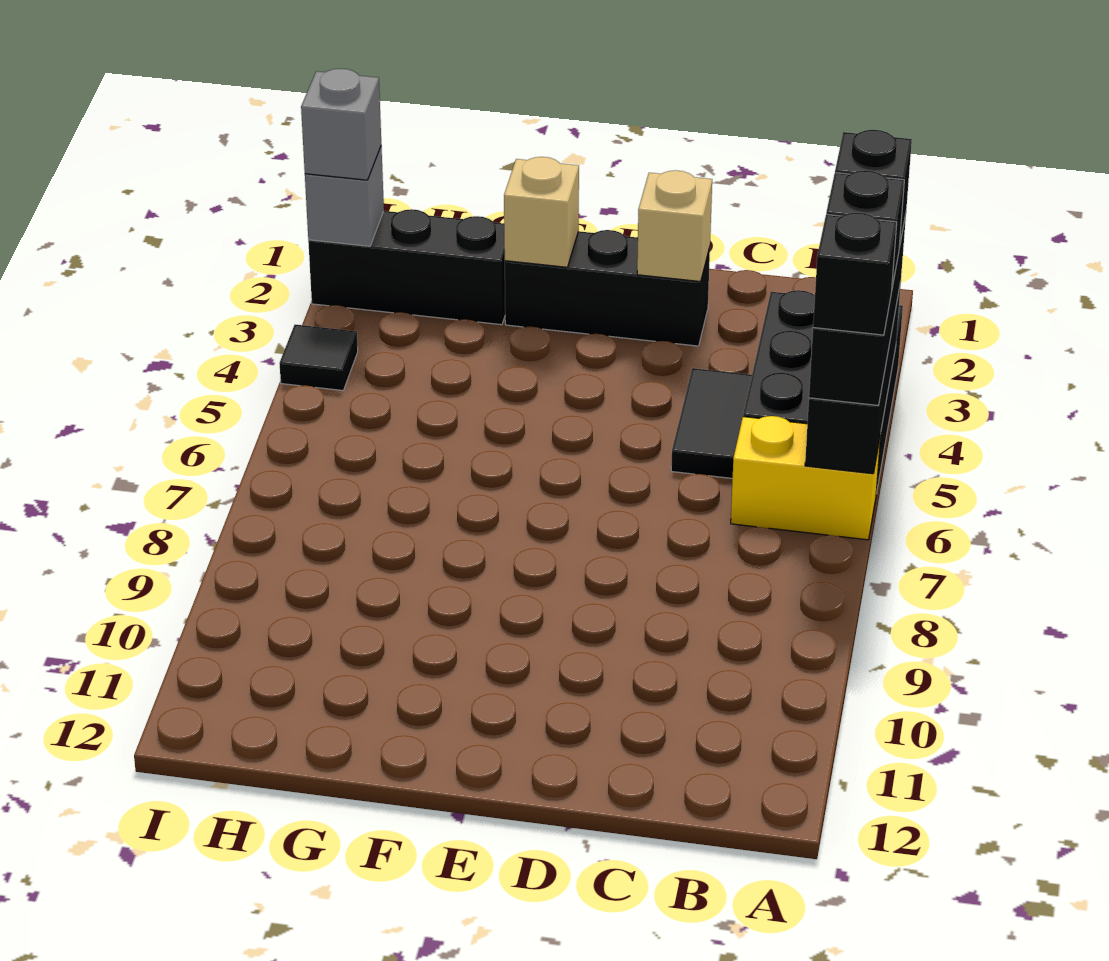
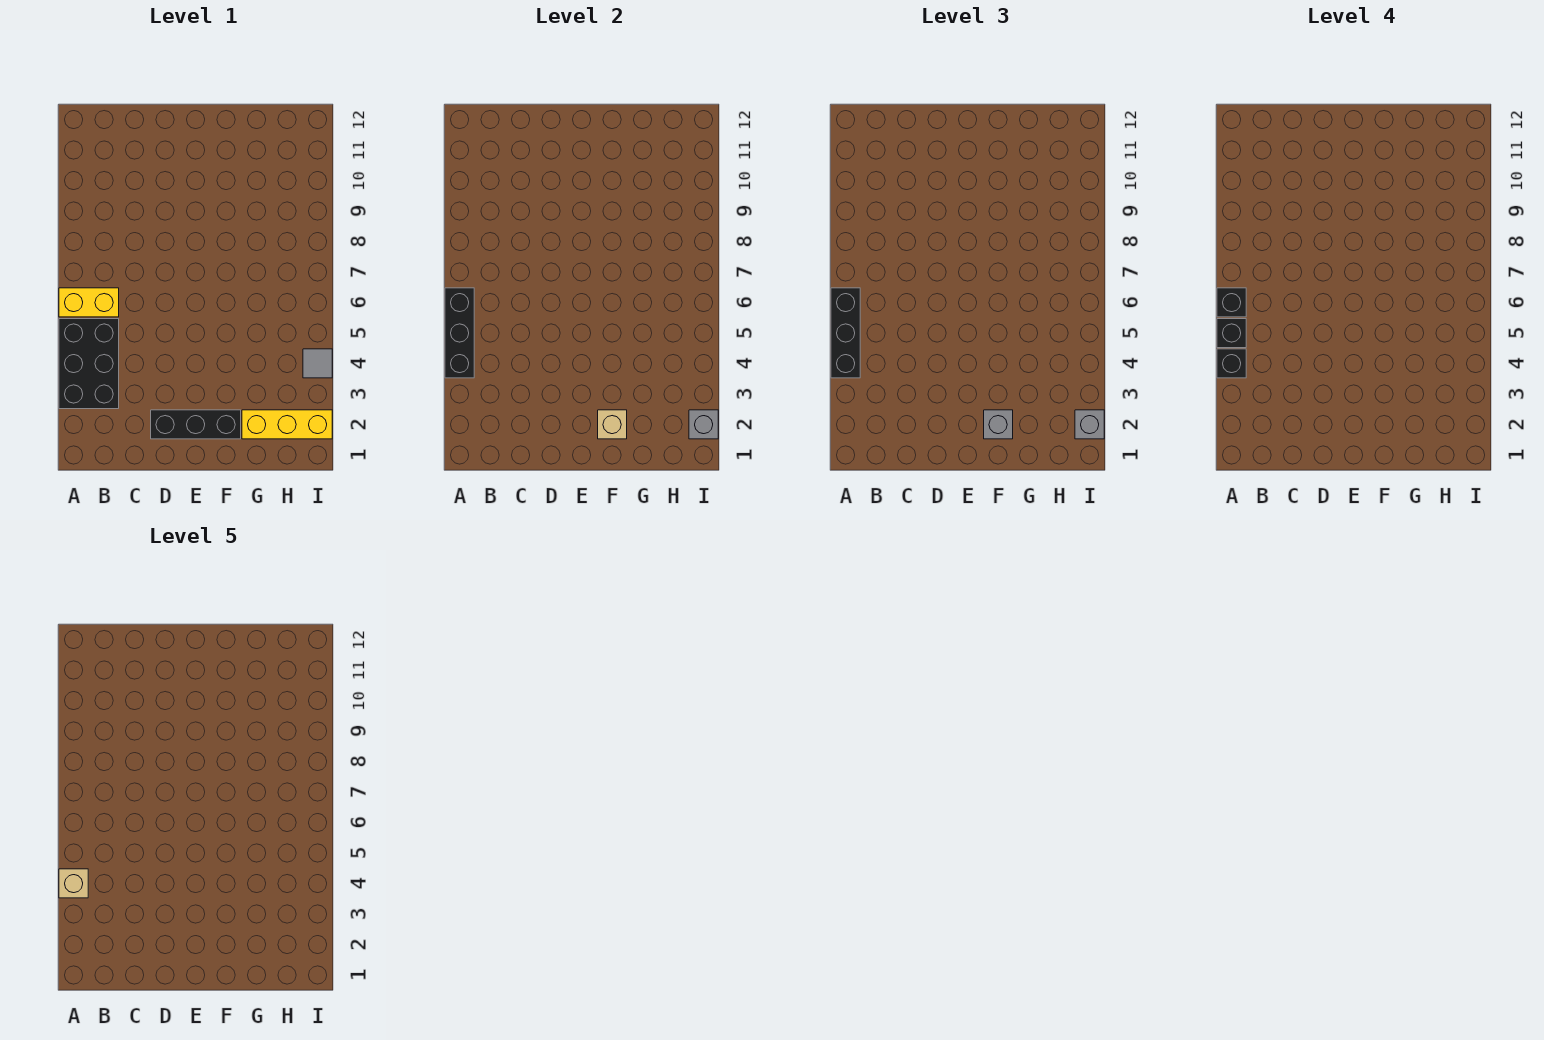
black 1x2 tile [671,368,752,479] -> none
tan 1x1 brick [637,170,712,282] -> tan 1x1 brick moved to [59,869,88,898]
none -> grey 1x1 brick [984,410,1013,439]
black 1x3 brick [308,209,505,325] -> yellow 1x3 brick [242,410,332,439]
black 1x1 tile [280,325,358,390] -> grey 1x1 tile [303,349,332,378]

